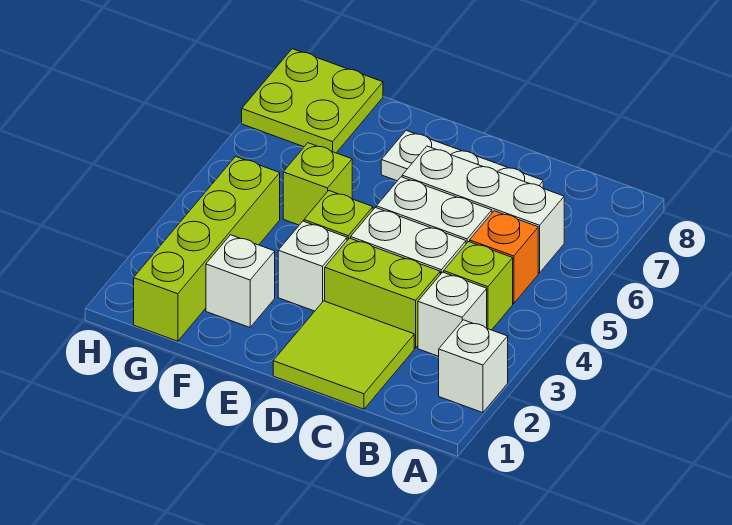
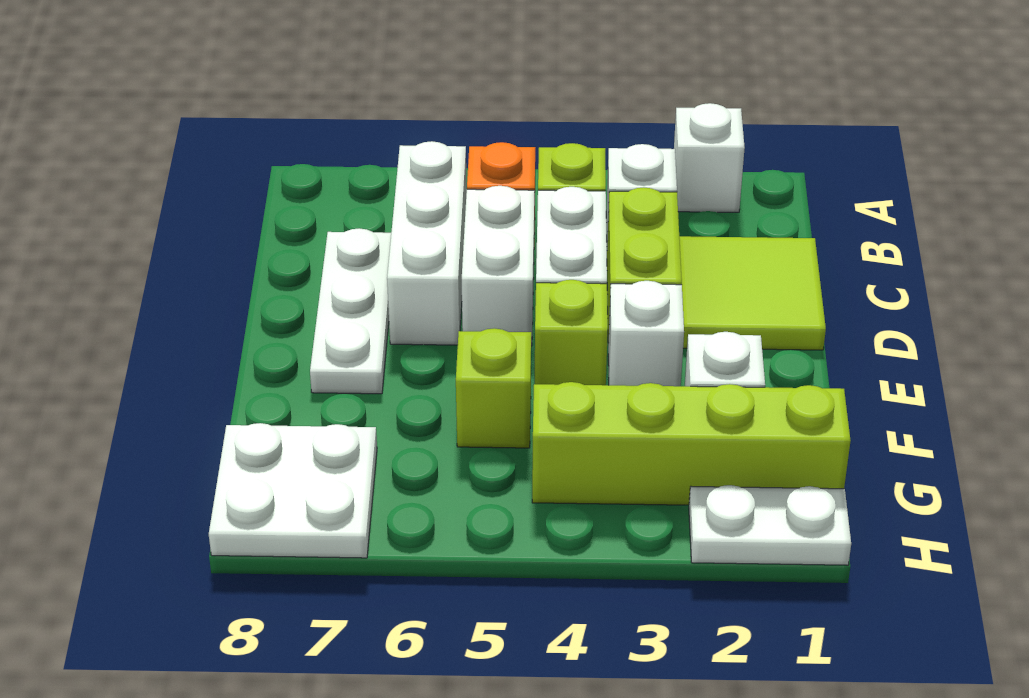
lime 2x2 plate [242,49,383,153] -> white 2x2 plate [209,423,377,558]
none -> white 1x2 plate [689,485,851,565]

